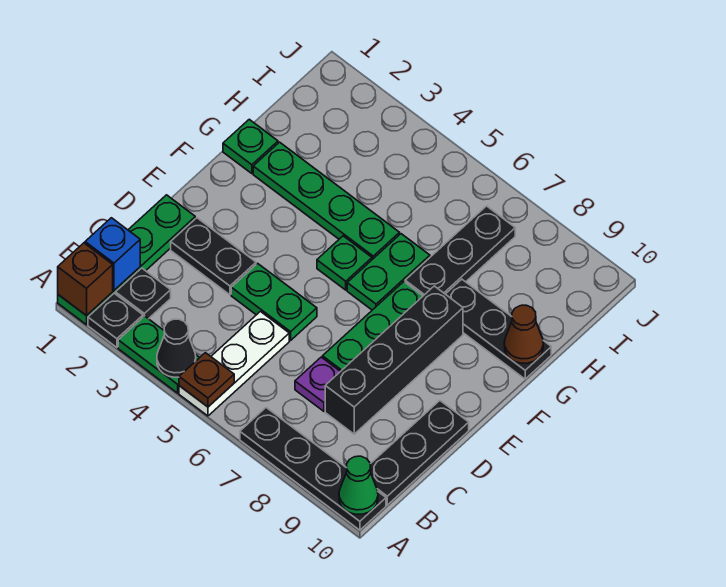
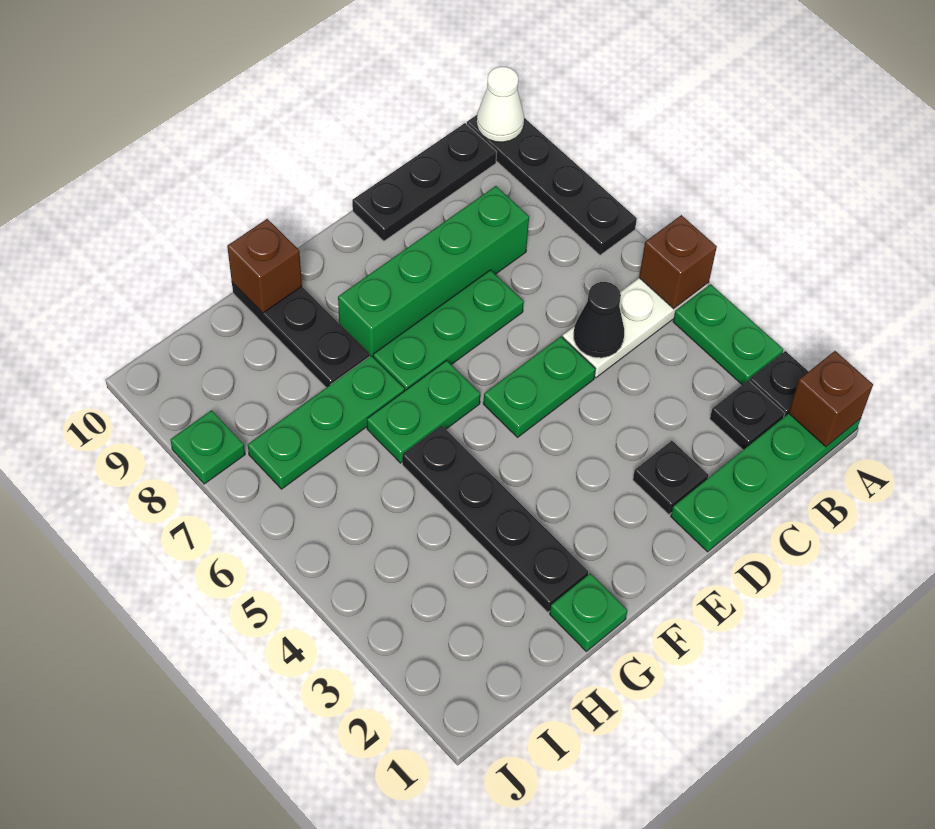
black 1x1 cone [157,319,196,377] -> black 1x1 cone moved to [574,282,624,358]
brown 1x1 plate [179,353,234,407] -> brown 1x1 brick [639,215,717,309]
green 1x1 cone [339,456,378,514] -> white 1x1 cone [477,67,524,142]
blue 1x1 brick [85,218,140,290] -> none
purple 1x1 plate [295,357,341,411] -> none
black 1x4 brick [325,286,463,434] -> green 1x4 brick [338,186,529,357]
black 1x2 plate [171,218,256,295] -> black 1x1 plate [633,441,708,515]
green 1x2 plate [231,263,317,340] -> green 1x2 plate turned to [483,337,595,437]
green 1x1 plate [317,236,372,290] -> green 1x1 plate moved to [170,410,245,484]
green 1x4 plate [253,142,400,259] -> black 1x4 plate [402,426,588,612]
black 1x3 plate [405,206,515,296] -> green 1x3 plate [248,356,404,489]
brown 1x1 cone [504,305,543,363] -> brown 1x1 brick [227,219,302,313]

